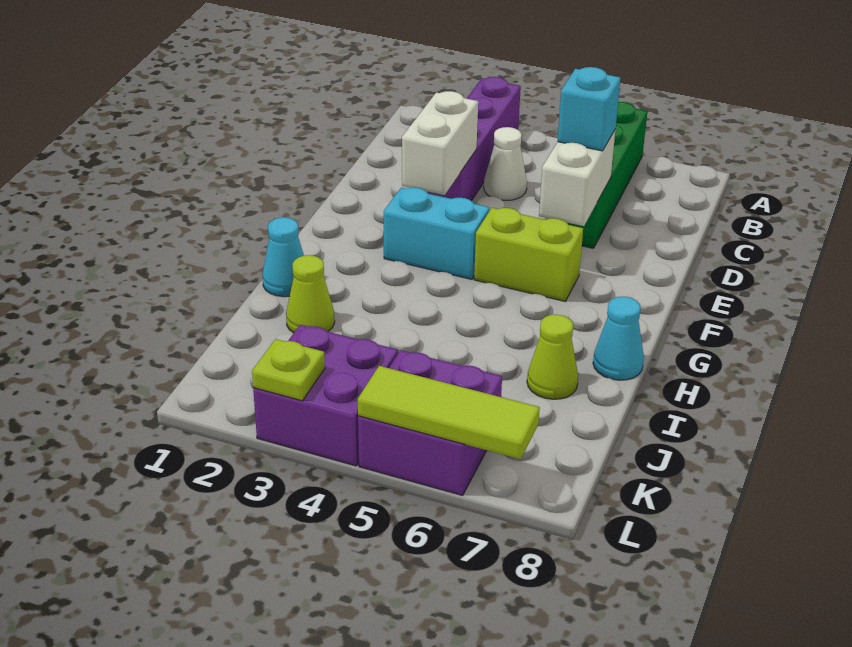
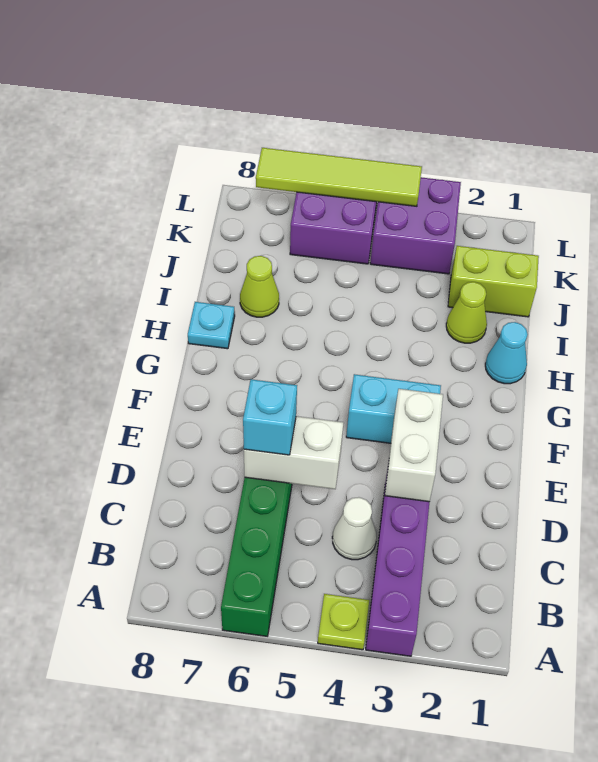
white 1x2 brick [539,130,615,226] -> white 1x2 brick turned to [244,416,343,489]
lime 1x2 brick [474,208,583,301] -> lime 1x2 brick moved to [448,246,539,317]
cyan 1x1 cone [593,297,644,380] -> cyan 1x1 plate [188,302,235,349]
lime 1x1 plate [252,339,325,401] -> lime 1x1 plate moved to [318,594,369,650]
lime 1x3 tile [358,366,540,459] -> lime 1x4 tile [256,148,422,206]

